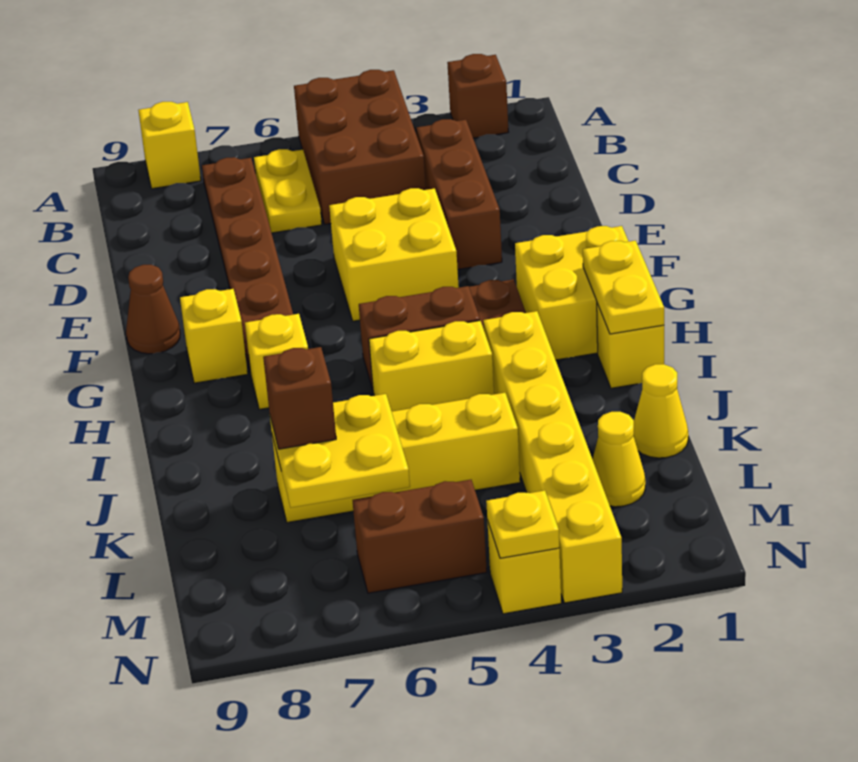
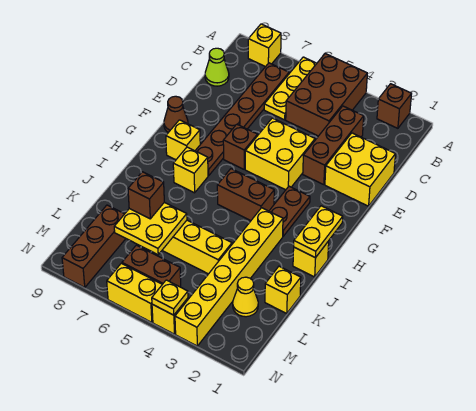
yellow 1x2 plate [254,149,322,233] -> yellow 1x3 plate [264,57,317,120]
none -> lime 1x1 cone [205,48,229,86]
none -> brown 1x1 brick [223,124,257,169]
yellow 2x2 brick [515,226,629,360] -> yellow 2x2 brick moved to [325,133,396,206]
yellow 1x2 brick [369,321,494,411] -> yellow 1x2 brick moved to [107,263,162,322]
yellow 1x1 cone [634,364,688,458] -> yellow 1x1 brick [265,266,301,314]
none -> brown 1x3 brick [62,205,126,287]

